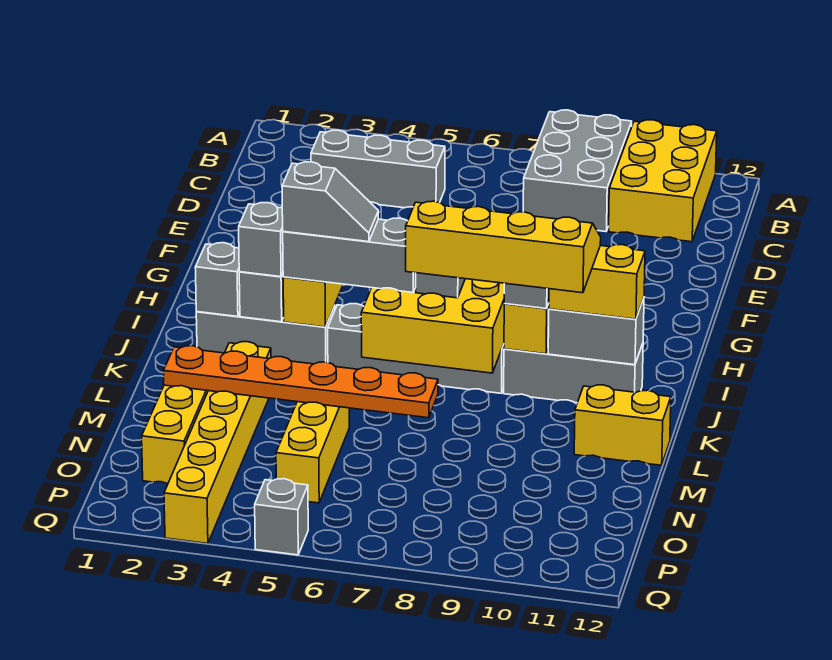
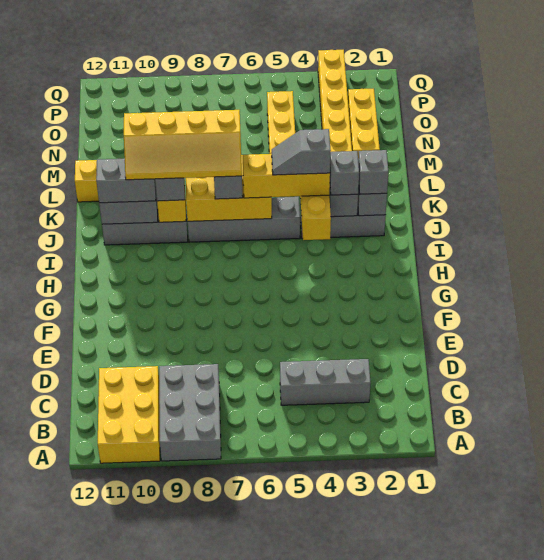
grey 1x3 brick [283,218,416,292] -> yellow 1x3 brick [243,154,330,198]
yellow 1x2 brick [549,245,645,319] -> grey 1x2 brick [96,159,156,203]
orange 1x6 plate [164,346,438,418] -> none
grey 1x1 brick [255,479,308,555] -> grey 1x1 brick moved to [358,150,388,194]

